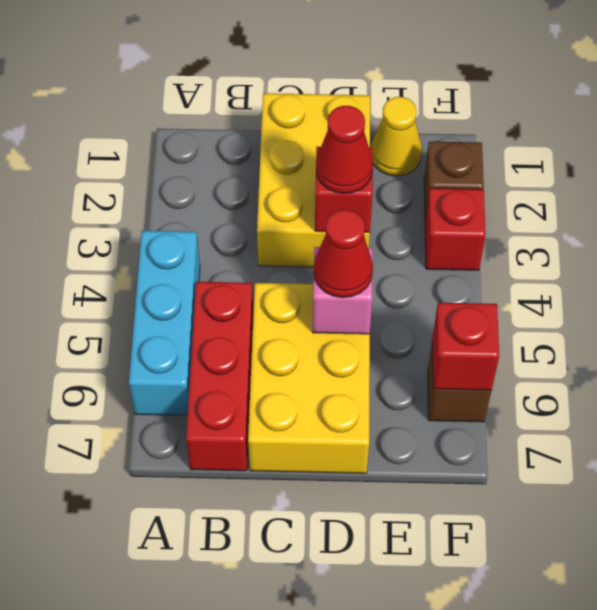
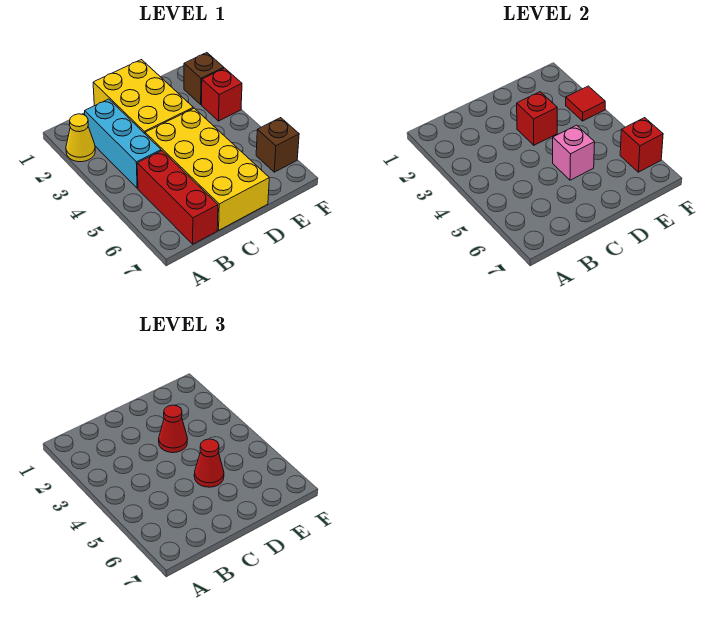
cyan 1x3 brick [129,231,200,416] -> cyan 1x3 brick moved to [85,99,161,188]
yellow 2x3 brick [248,283,370,473] -> yellow 2x4 brick [145,108,269,230]
yellow 1x1 cone [371,97,422,176] -> yellow 1x1 cone moved to [66,114,95,162]
none -> red 1x1 tile [566,86,605,121]

